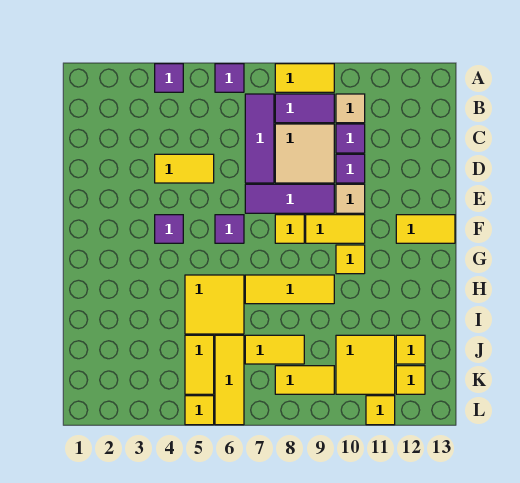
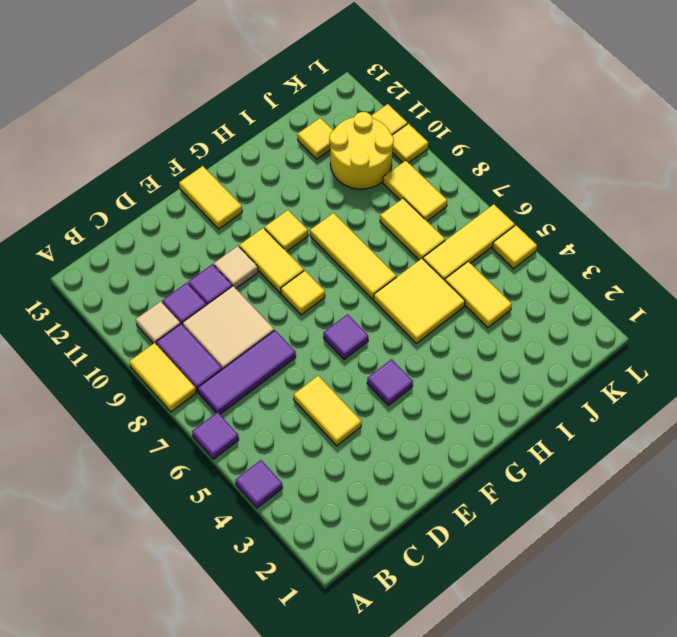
purple 1x3 tile [245,184,334,213] -> none
yellow 1x2 tile [185,335,214,394] -> yellow 1x2 tile turned to [445,262,512,328]
yellow 2x2 tile [336,335,395,394] -> yellow 2x2 round brick [329,112,394,189]
yellow 1x1 tile [396,366,425,394] -> yellow 1x1 tile moved to [392,124,428,163]

